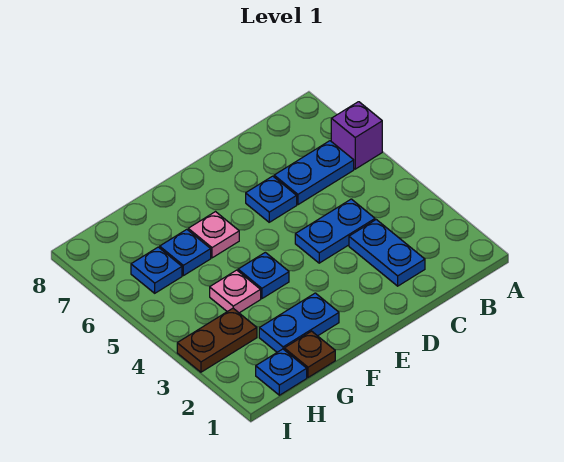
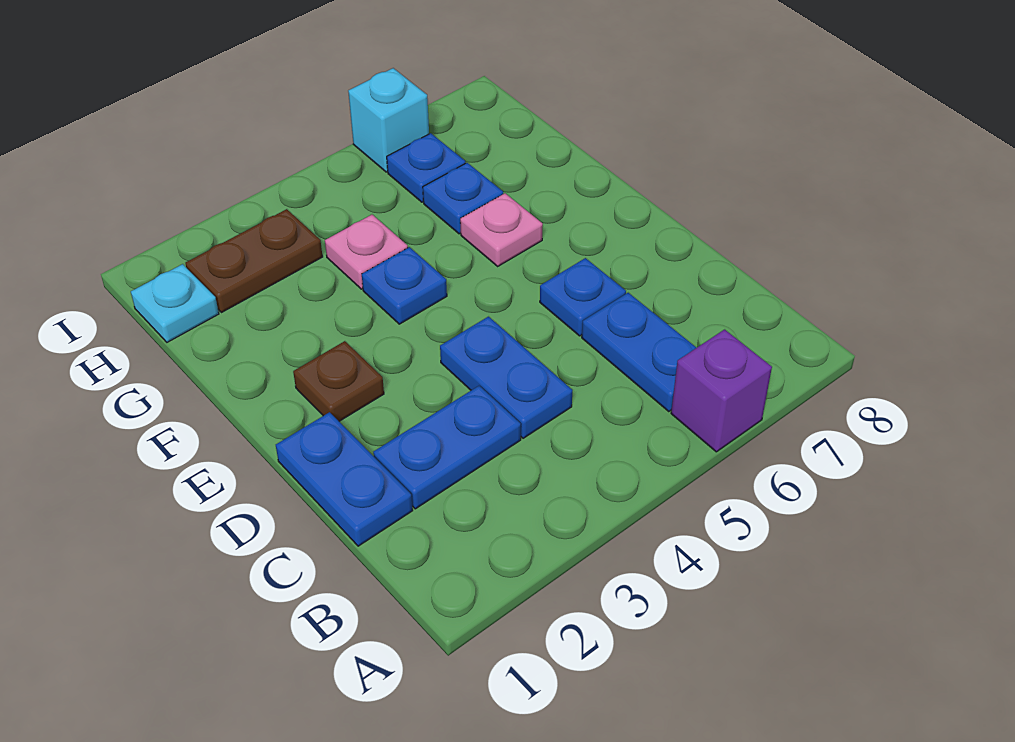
blue 1x2 plate [259,293,339,352] -> blue 1x2 plate moved to [276,412,413,546]
brown 1x1 plate [284,331,335,377] -> brown 1x1 plate moved to [293,341,384,421]
blue 1x1 plate [256,349,307,395] -> cyan 1x1 plate [131,264,219,342]
brown 1x2 plate [177,308,257,372] -> brown 1x2 plate turned to [185,209,323,313]
none -> cyan 1x1 brick [348,68,429,172]

